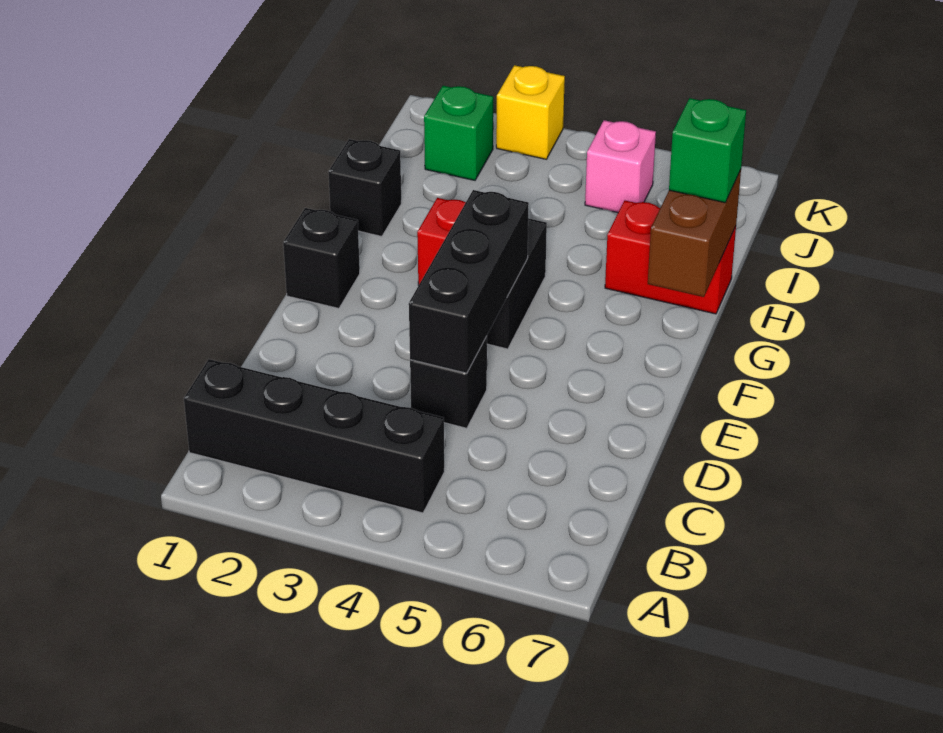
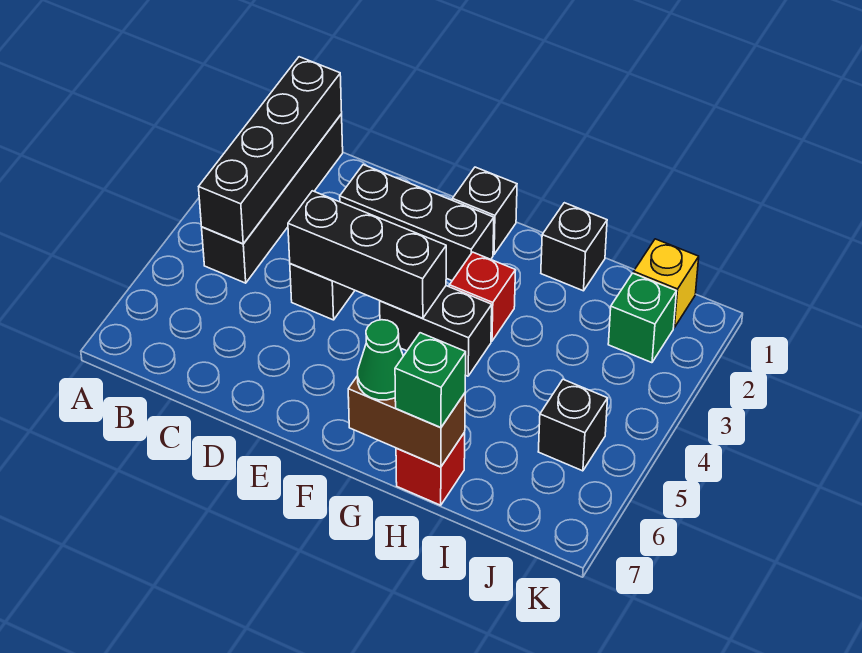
none -> black 1x4 brick [199,57,342,244]
none -> black 1x3 brick [340,165,494,280]
none -> green 1x1 cone [358,320,403,400]
red 1x2 brick [605,201,736,314] -> red 1x1 brick [396,433,465,505]
pink 1x1 brick [585,120,656,213] -> black 1x1 brick [538,379,608,471]
yellow 1x1 brick [496,65,565,159] -> yellow 1x1 brick moved to [634,239,699,327]

